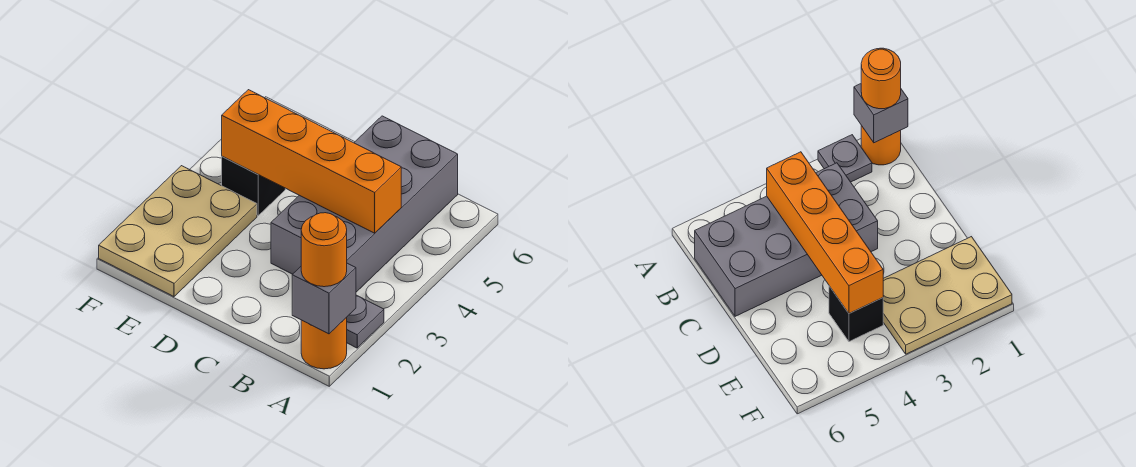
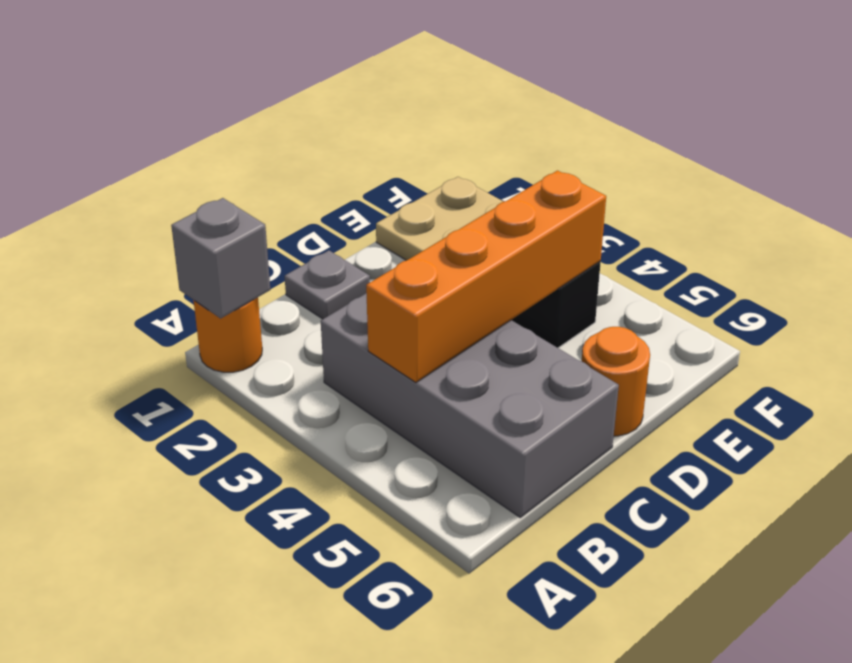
orange 1x1 round brick [301,213,347,287] -> orange 1x1 round brick moved to [582,327,650,436]
grey 1x1 plate [347,295,384,348] -> grey 1x1 plate moved to [285,250,370,319]

